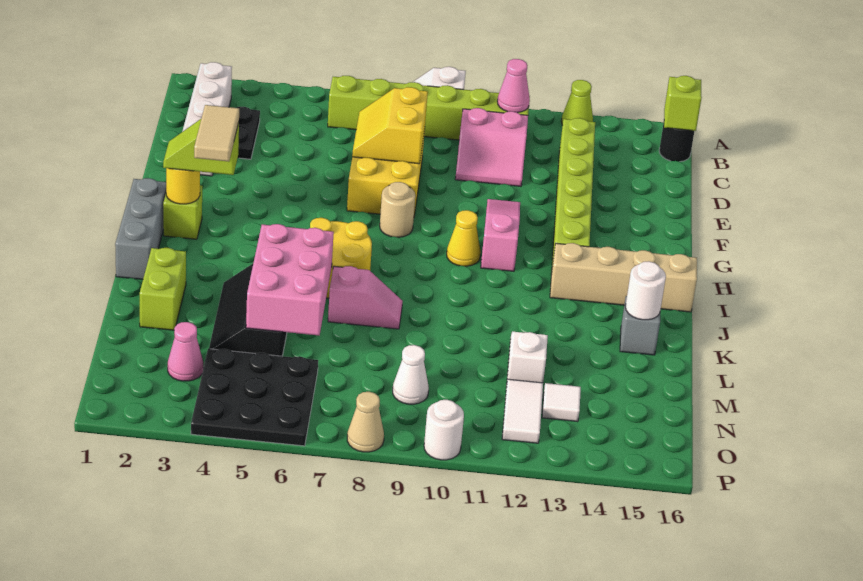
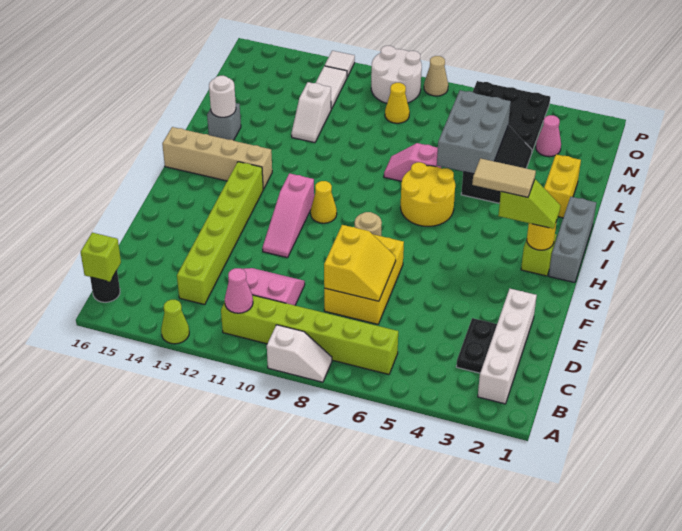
tan 1x2 tile [194,105,239,161] -> tan 1x2 tile turned to [472,158,536,197]
lime 1x2 brick [140,248,186,330] -> yellow 1x2 brick [544,154,581,218]
pink 2x3 brick [246,224,334,335] -> grey 2x3 brick [437,90,511,174]
white 1x1 cone [393,345,429,404] -> yellow 1x1 cone [385,83,410,123]
white 1x1 tile [542,383,581,422] -> white 1x1 tile moved to [325,51,355,77]
white 1x1 round brick [424,400,464,460] -> white 2x2 round brick [371,46,422,103]

